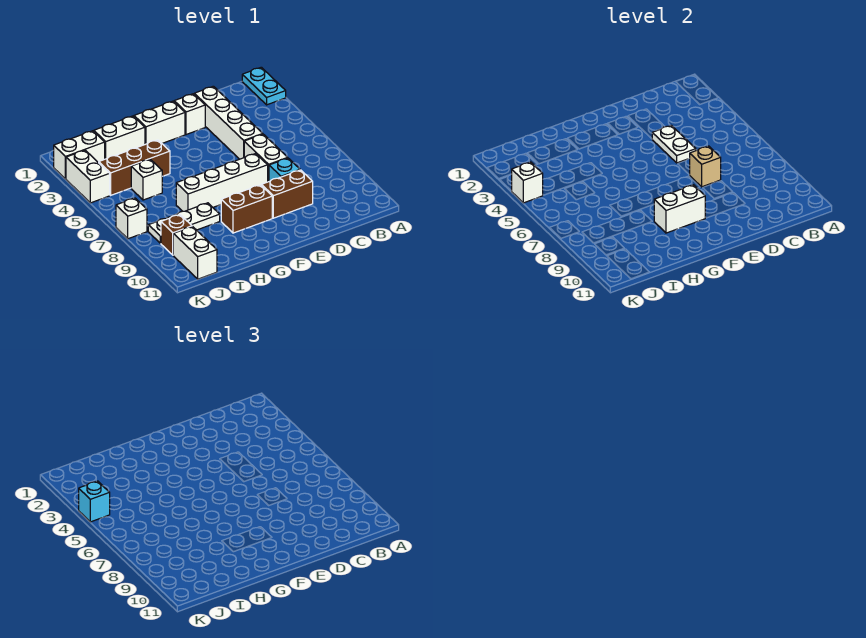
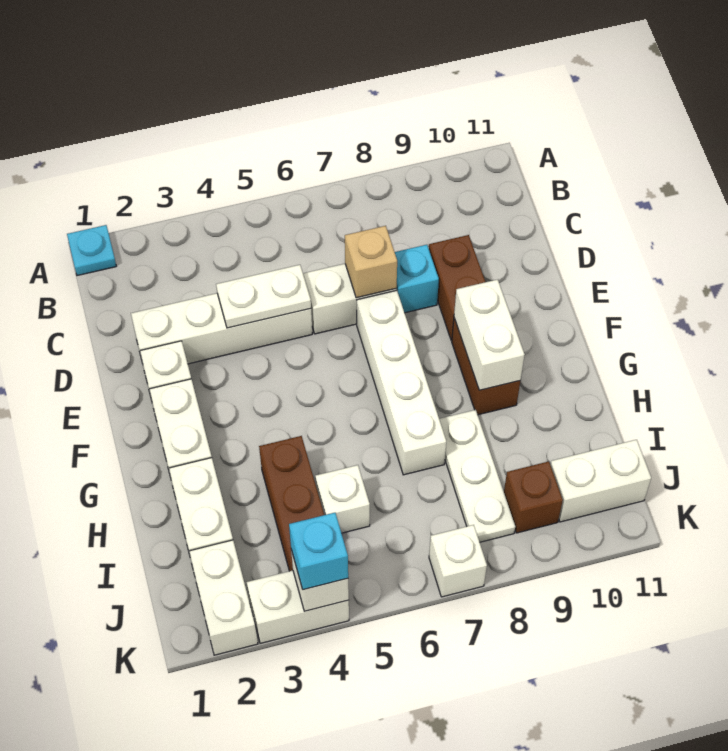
cyan 1x2 plate [242,67,286,105] -> cyan 1x1 plate [67,225,116,276]

